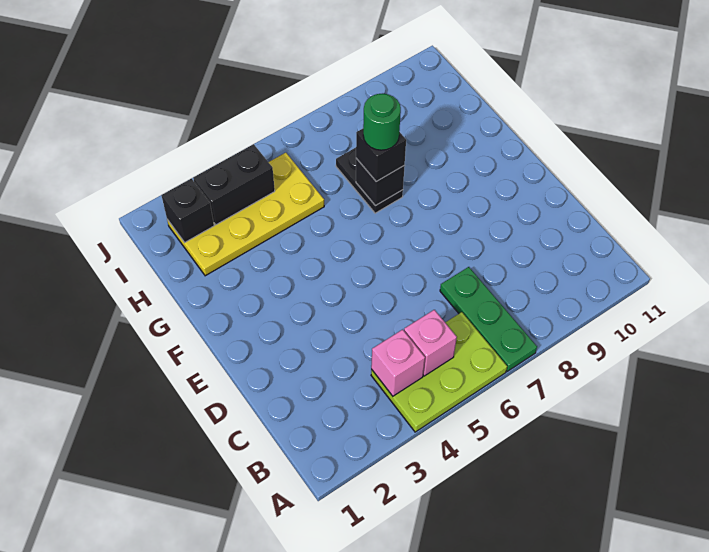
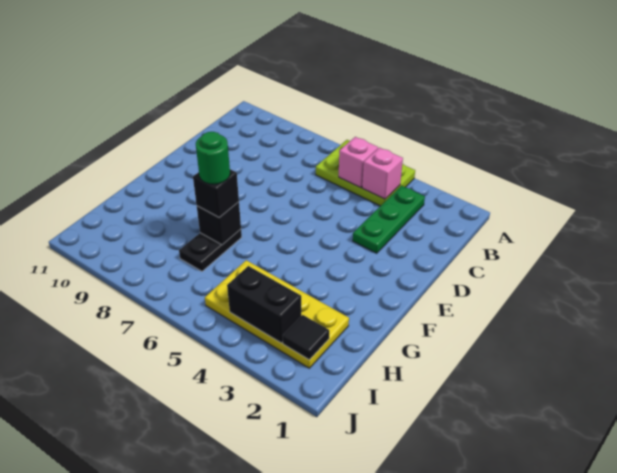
green 1x3 plate [440,267,537,371] -> green 1x3 plate moved to [353,186,425,253]
black 1x1 brick [162,178,214,242] -> black 1x1 tile [283,315,329,360]

